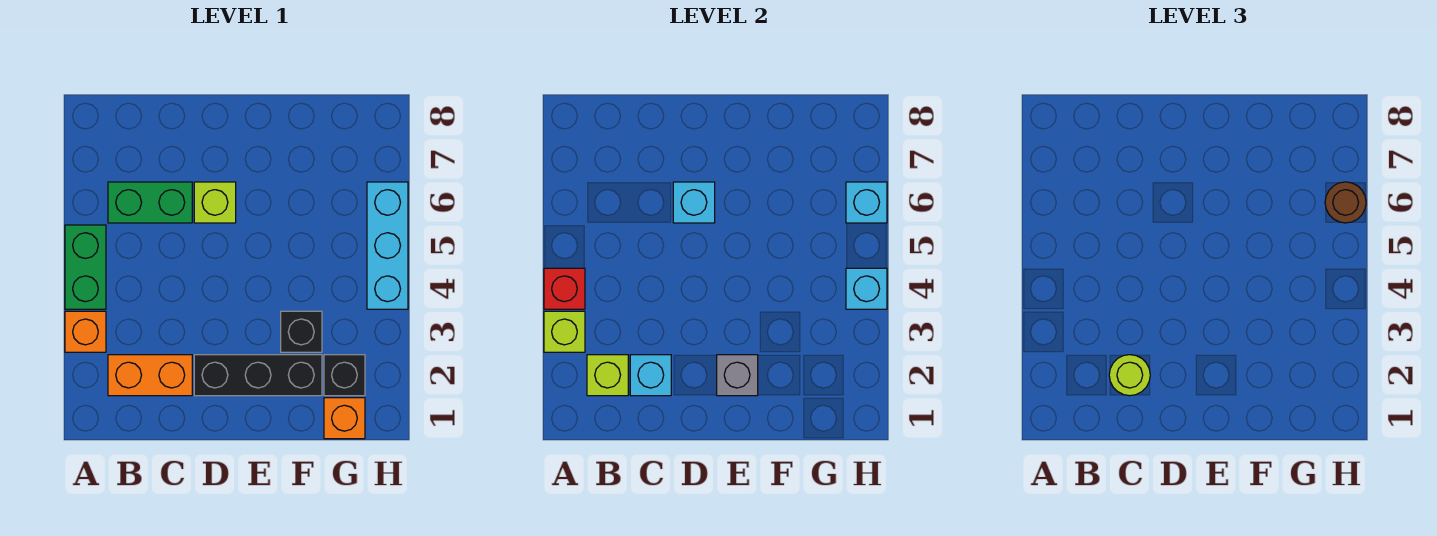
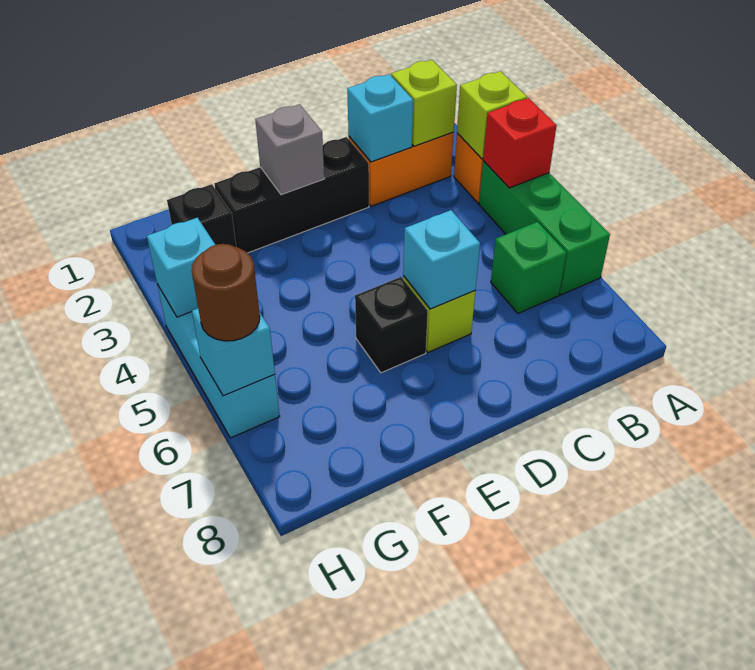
green 1x2 brick [65,225,106,309] -> green 1x3 brick [479,161,610,295]
green 1x2 brick [108,182,192,223] -> green 1x1 brick [491,222,566,313]
lime 1x1 round brick [1109,355,1150,396] -> none
black 1x1 brick [281,311,322,352] -> black 1x1 brick moved to [355,277,428,373]
orange 1x1 brick [324,398,365,439] -> none

